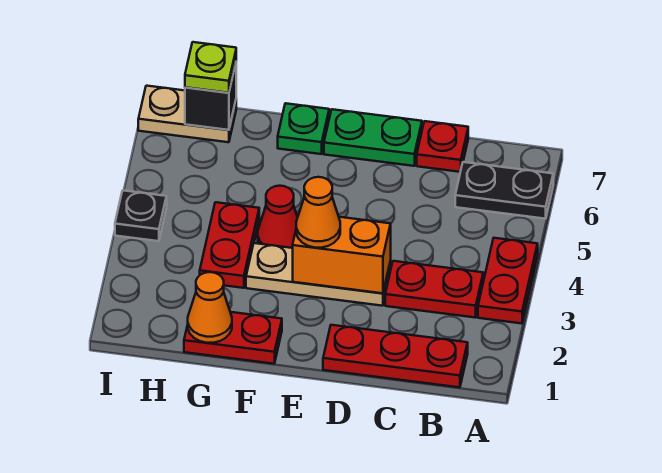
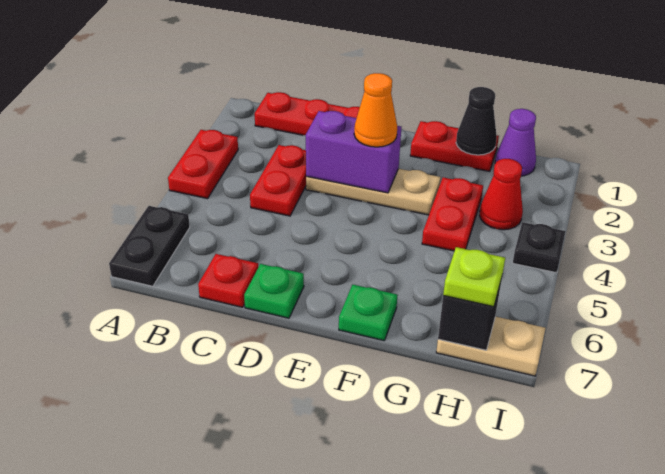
black 1x2 plate [455,162,553,219] -> black 1x2 plate turned to [109,206,190,286]
red 1x2 plate [385,261,483,318] -> red 1x2 plate turned to [250,145,306,216]
orange 1x2 brick [293,217,391,293] -> purple 1x2 brick [306,111,401,193]
green 1x2 plate [324,109,422,166] -> green 1x1 plate [244,264,304,318]
red 1x1 cone [258,186,298,248] -> red 1x1 cone moved to [480,159,523,230]
orange 1x1 cone [188,272,232,343] -> black 1x1 cone [456,87,497,155]
none -> purple 1x1 cone [495,109,536,176]

